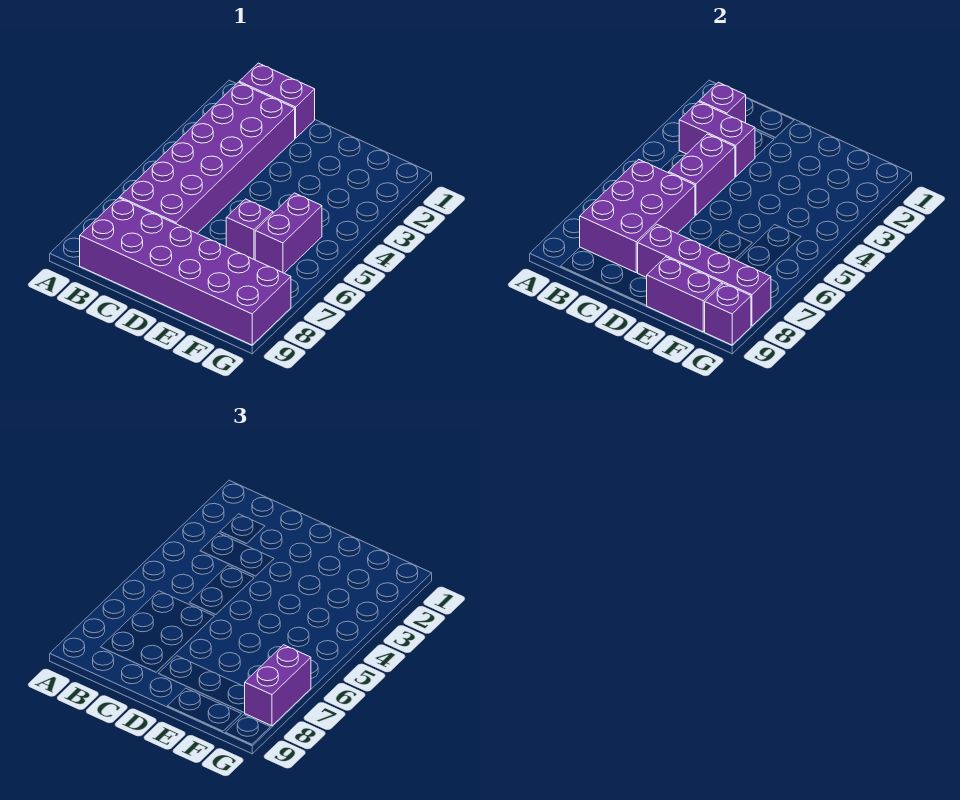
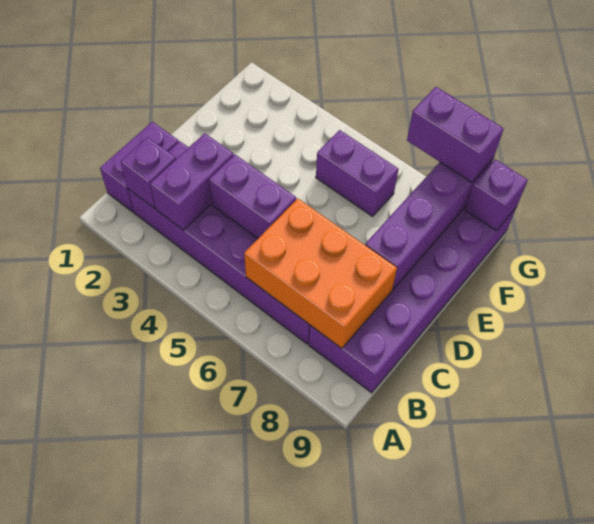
purple 2x3 brick [580,159,695,272] -> orange 2x3 brick [244,199,397,348]
purple 1x1 brick [226,199,273,260] -> none
purple 1x2 brick [646,257,722,332] -> none

